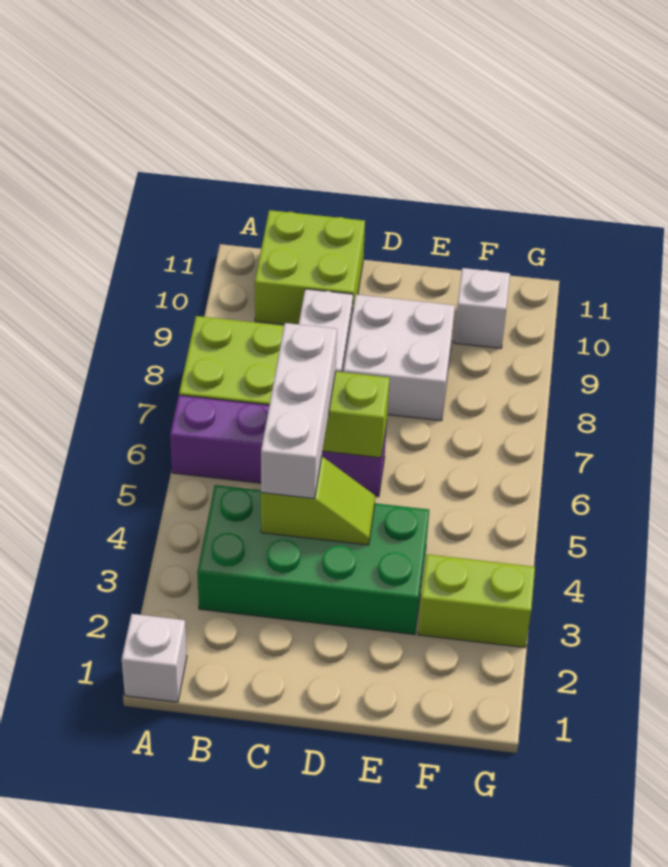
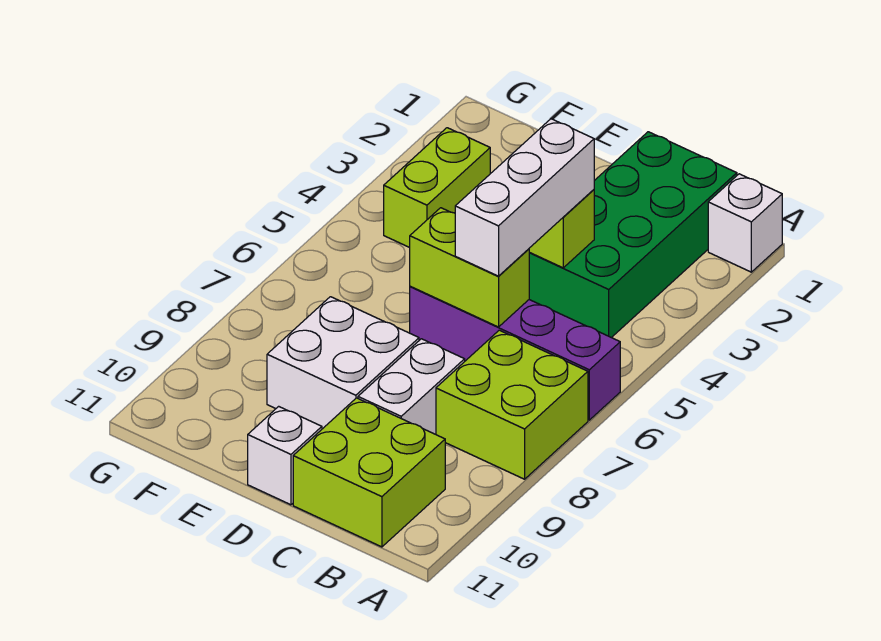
green 2x4 brick [197,485,429,635] -> green 2x4 brick turned to [529,132,737,338]
lime 1x2 brick [418,554,535,648] -> lime 1x2 brick turned to [384,128,490,248]
white 1x1 brick [454,268,510,348] -> white 1x1 brick moved to [248,406,322,505]

